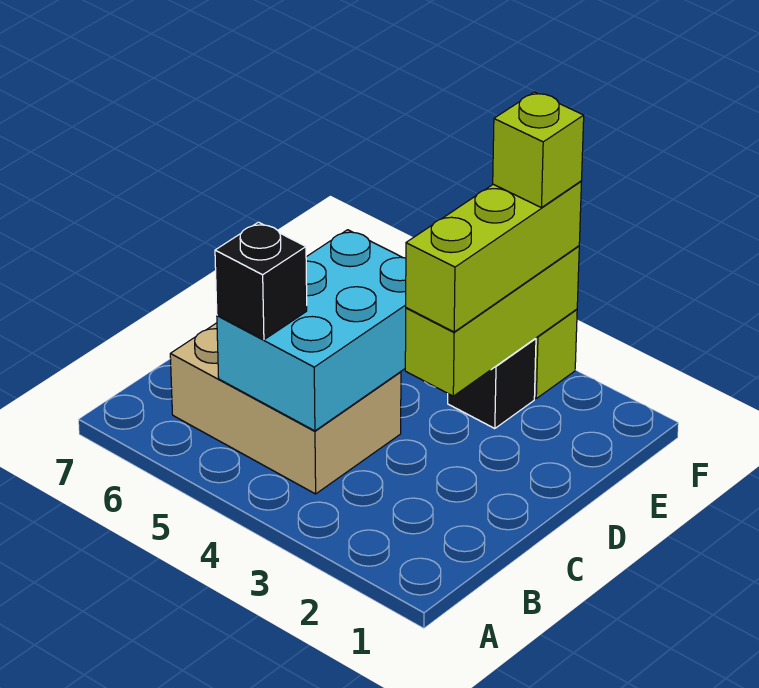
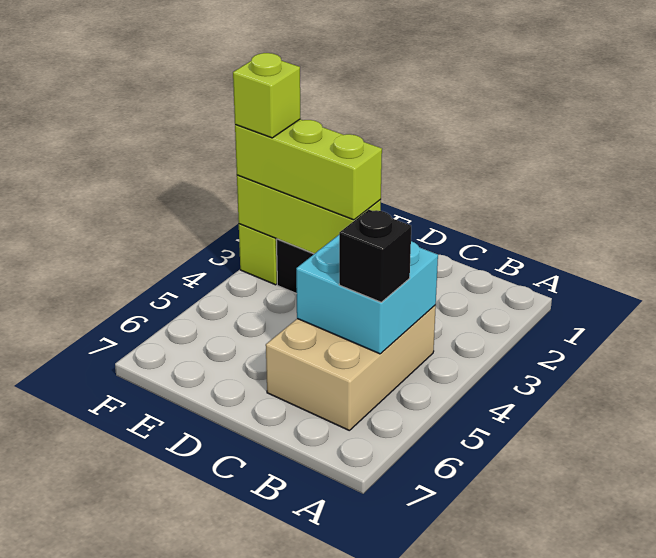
cyan 2x3 brick [217,230,406,431] -> cyan 2x2 brick [296,235,438,354]

